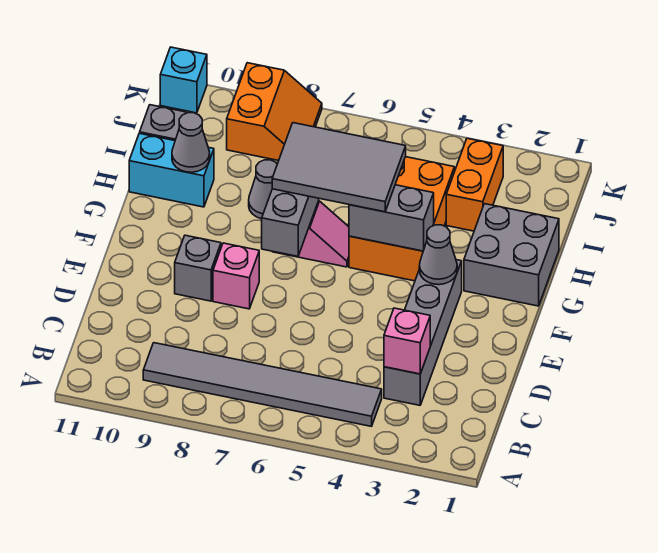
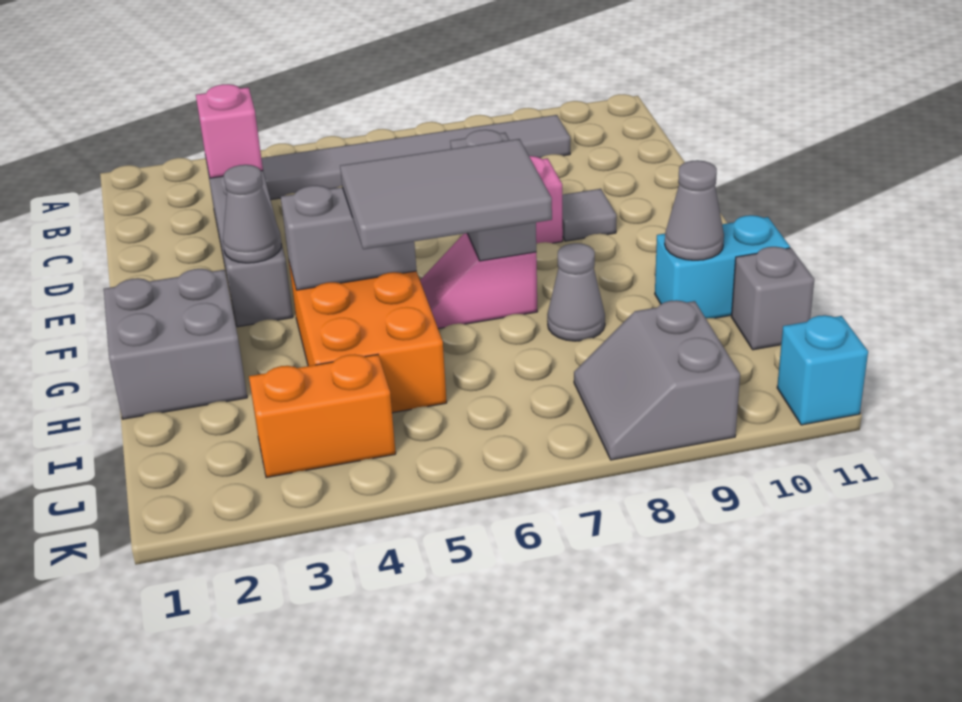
grey 1x1 brick [175,235,221,301] -> grey 1x1 tile [562,189,616,241]
orange 1x2 brick [446,138,503,231] -> orange 1x2 brick turned to [249,354,396,478]
orange 2x2 slope [227,63,322,161] -> grey 2x2 slope [574,300,740,460]

